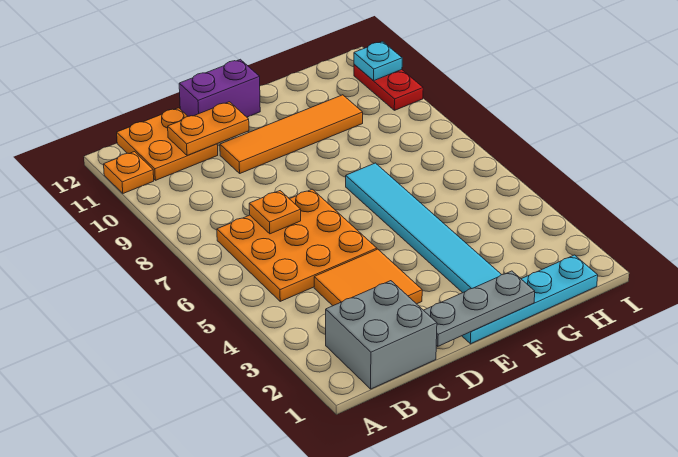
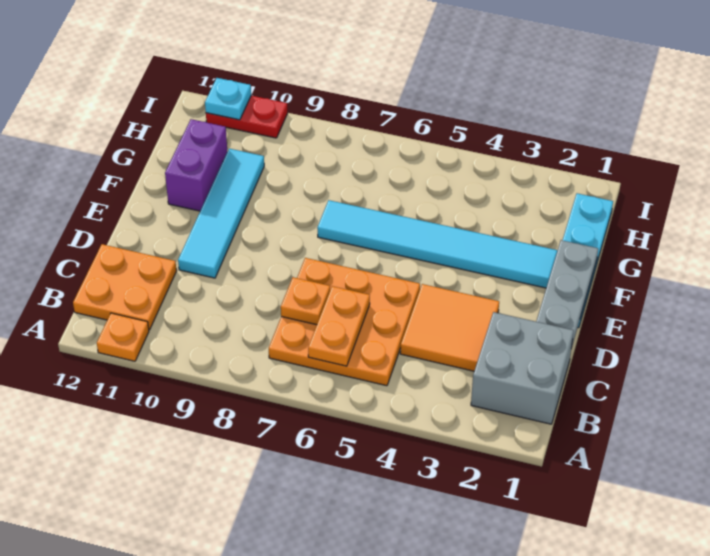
orange 1x2 plate [168,102,249,155] -> orange 1x2 plate moved to [308,286,370,366]
orange 1x4 tile [220,95,363,173] -> cyan 1x4 tile [178,149,264,278]
purple 1x2 brick [179,59,260,117] -> purple 1x2 brick moved to [165,119,227,211]

